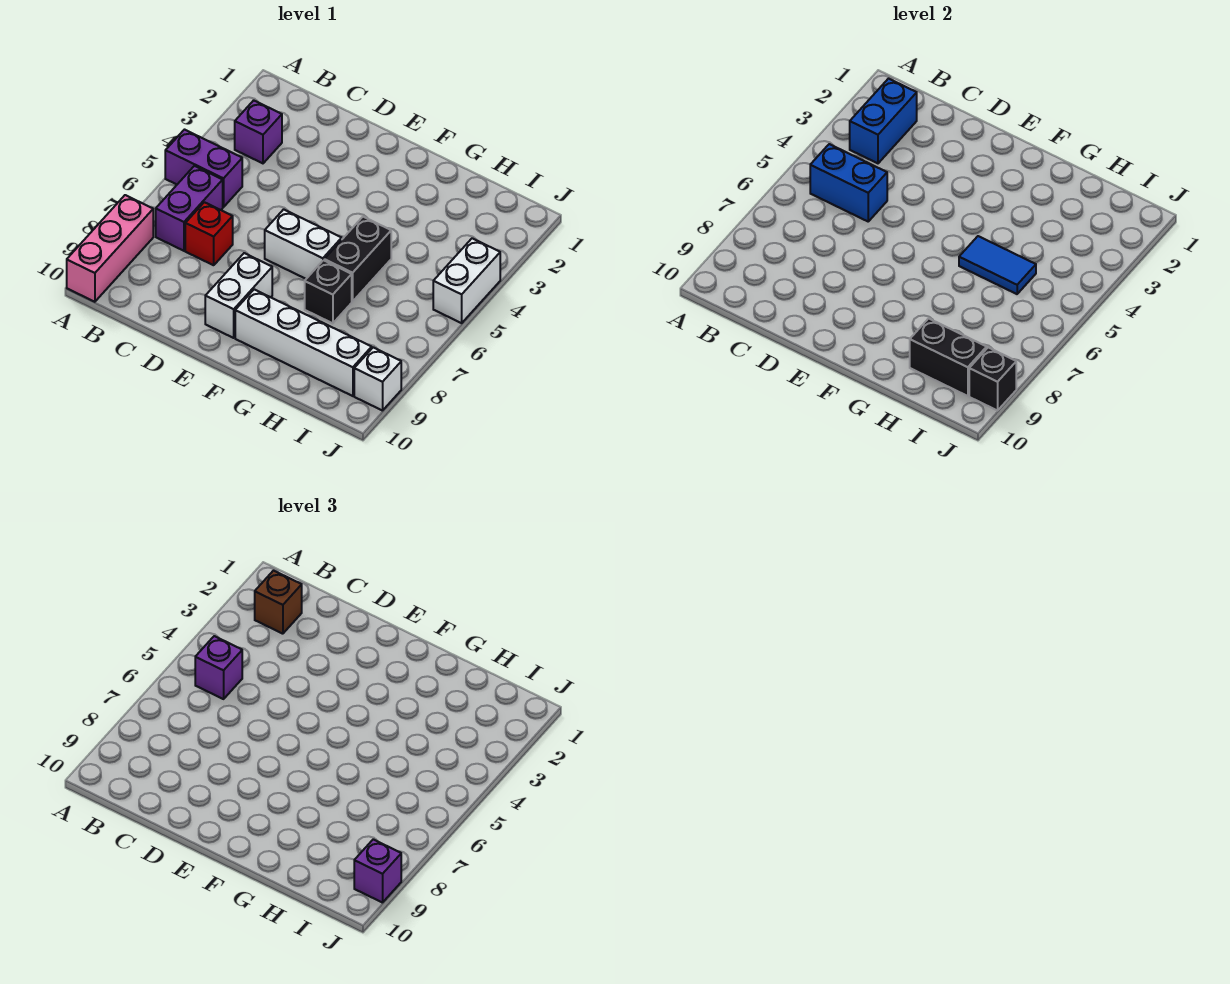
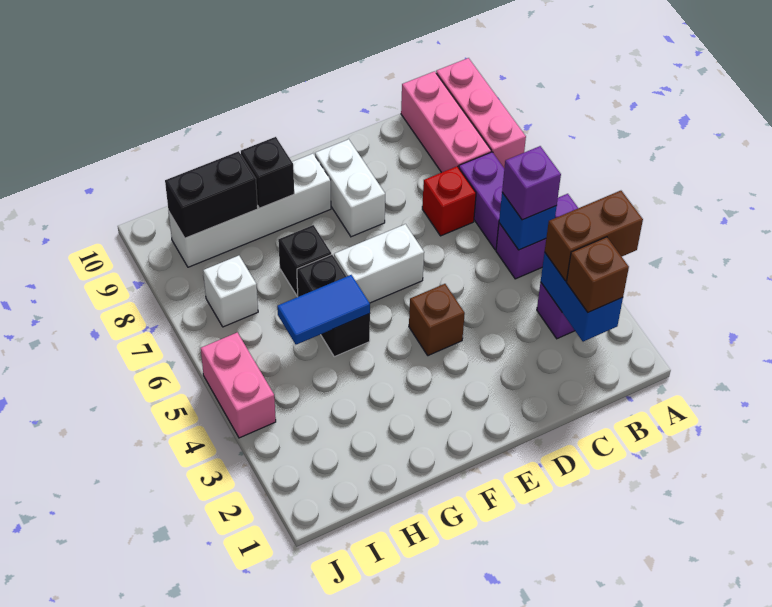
none -> brown 1x2 brick [545,191,643,281]
blue 1x2 brick [810,144,887,221] -> blue 1x1 brick [499,192,557,250]
none -> pink 1x3 brick [401,71,491,172]
none -> brown 1x1 brick [409,284,465,356]
white 1x2 brick [433,238,500,323] -> pink 1x2 brick [201,332,276,438]
white 1x1 brick [354,347,401,411] -> white 1x1 brick moved to [203,256,258,327]
black 1x1 brick [969,347,1016,411] -> black 1x1 brick moved to [241,137,294,208]
purple 1x1 brick [354,839,401,903] -> none

